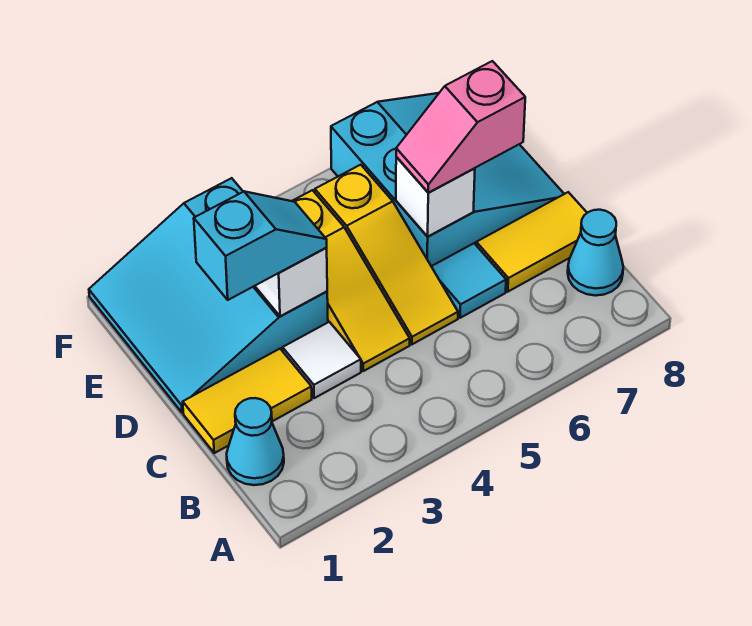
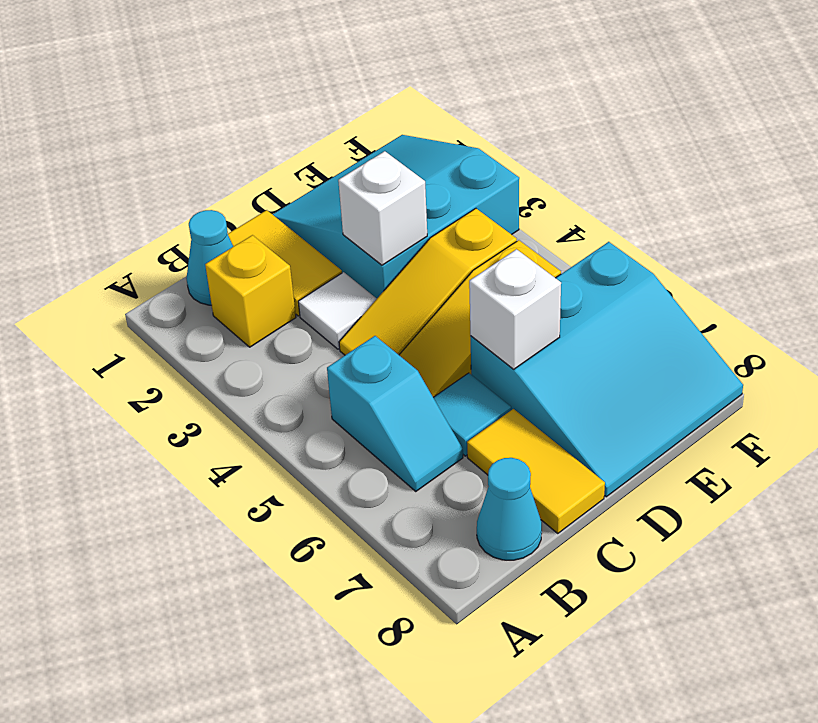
none -> yellow 1x1 brick [205,235,296,347]
cyan 1x2 slope [194,191,327,300] -> cyan 1x2 slope moved to [327,336,463,491]
pink 1x2 slope [396,61,525,193] -> none

